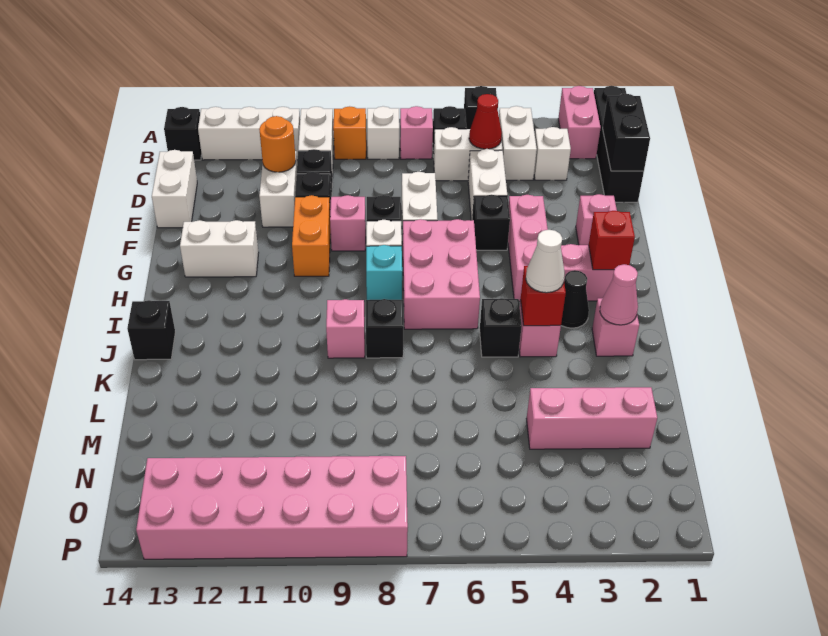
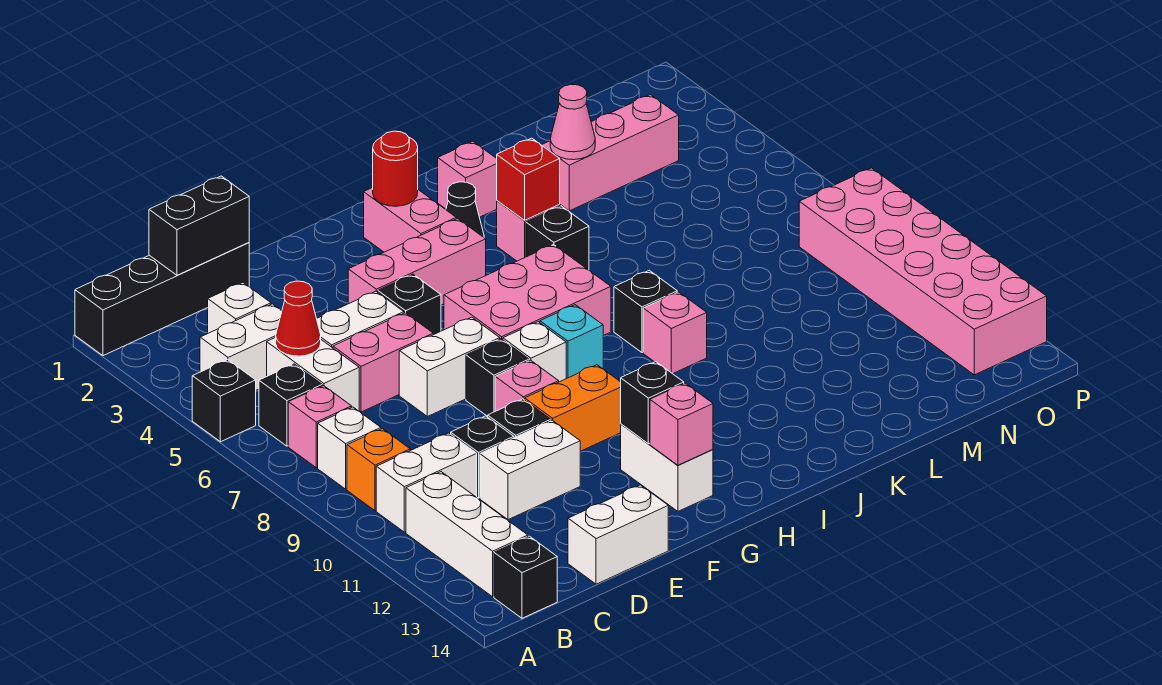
pink 1x2 brick [558,86,601,159] -> pink 1x2 brick moved to [333,313,433,412]
orange 1x1 round brick [259,116,296,172] -> none
pink 1x1 brick [576,194,617,245] -> pink 1x1 brick moved to [650,383,713,465]
red 1x1 brick [589,211,635,270] -> red 1x1 round brick [373,131,418,206]
pink 1x1 cone [600,264,638,325] -> pink 1x1 cone moved to [550,85,595,160]
white 1x1 cone [526,230,565,293] -> none
black 1x1 brick [127,300,175,360] -> black 1x1 brick moved to [621,362,684,444]
pink 1x3 brick [526,387,657,449] -> pink 1x3 brick turned to [542,95,679,211]

